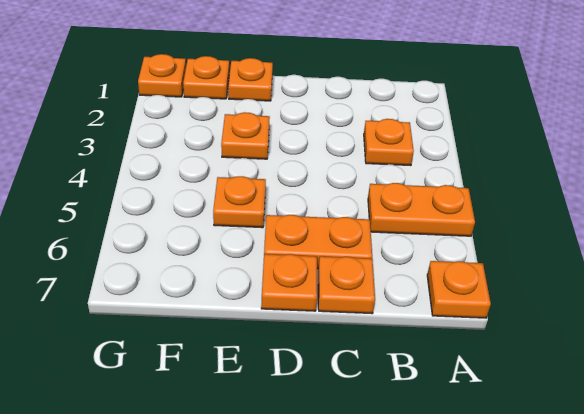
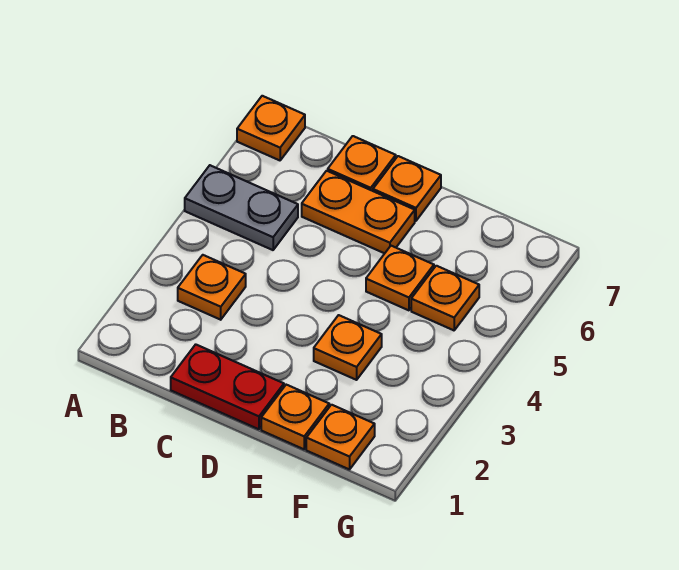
orange 1x2 plate [368,183,475,236] -> grey 1x2 plate [185,165,298,250]
none -> red 1x2 plate [171,344,284,429]
orange 1x1 plate [138,54,186,97] -> orange 1x1 plate moved to [411,266,479,330]

